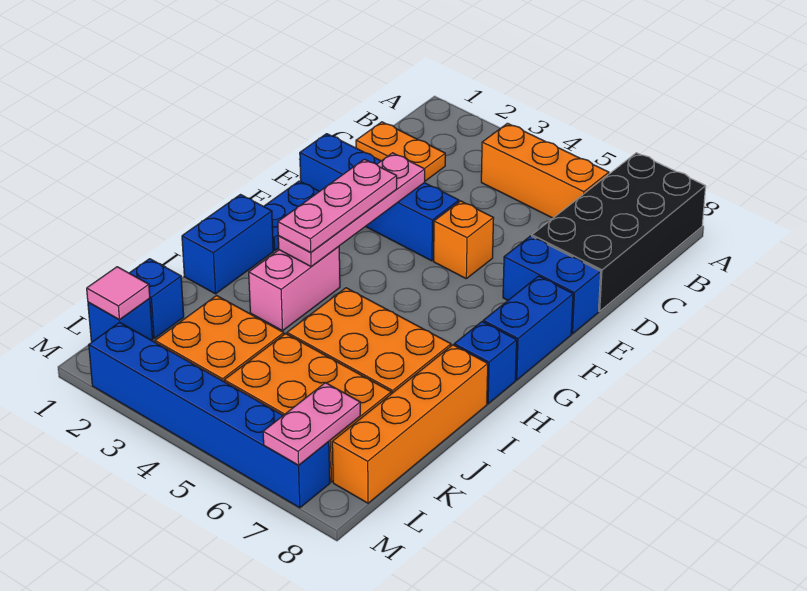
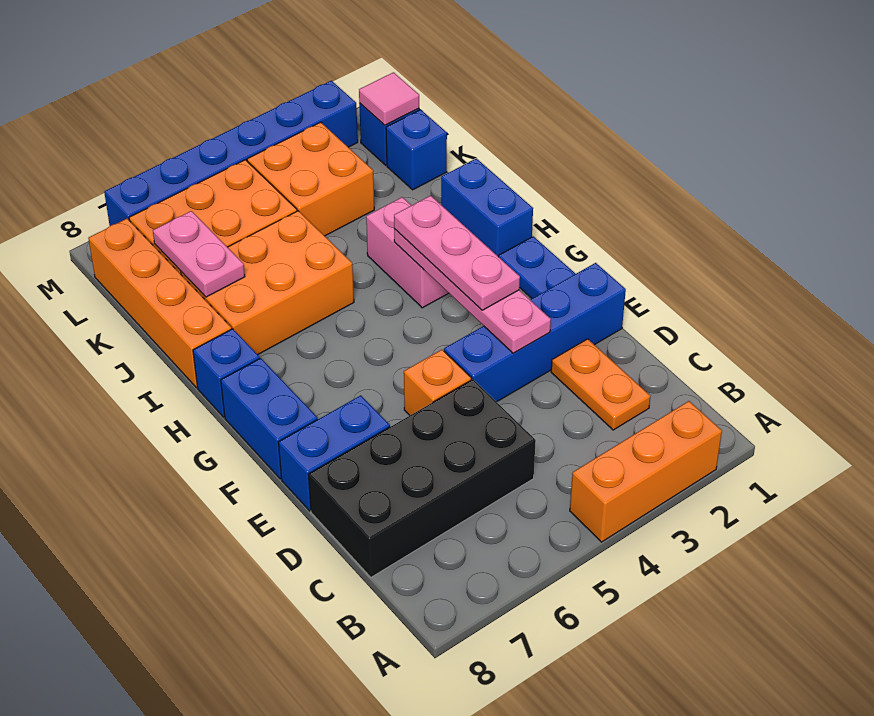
black 2x4 brick [532,153,706,311] -> black 2x4 brick turned to [308,380,536,577]
orange 1x3 brick [481,123,609,218] -> orange 1x3 brick moved to [570,401,722,542]
orange 1x2 plate [356,122,445,181] -> orange 1x2 plate turned to [551,339,650,430]
pink 1x2 plate [263,383,360,465] -> pink 1x2 plate moved to [153,211,245,297]

